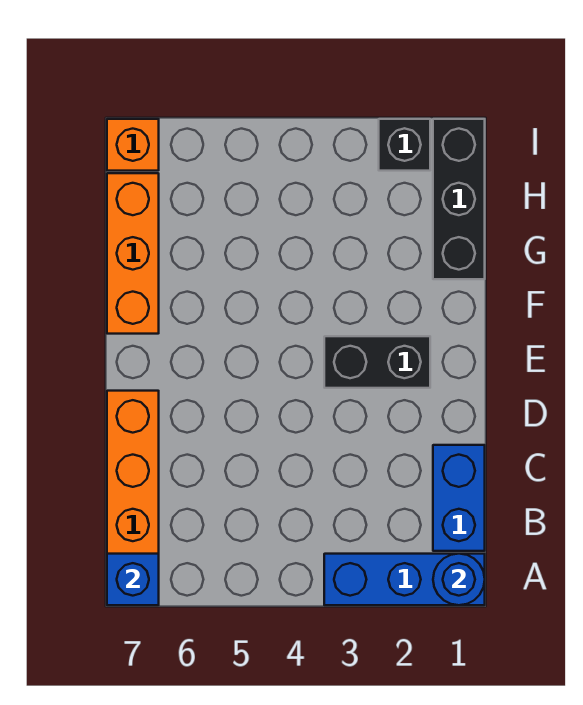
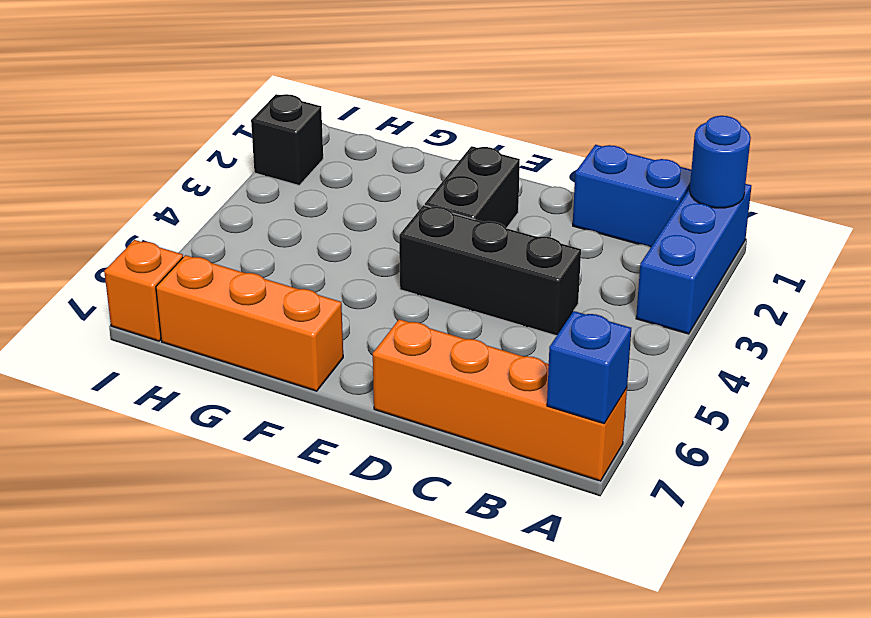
black 1x3 brick [433,119,485,279] -> black 1x3 brick moved to [399,205,581,336]

